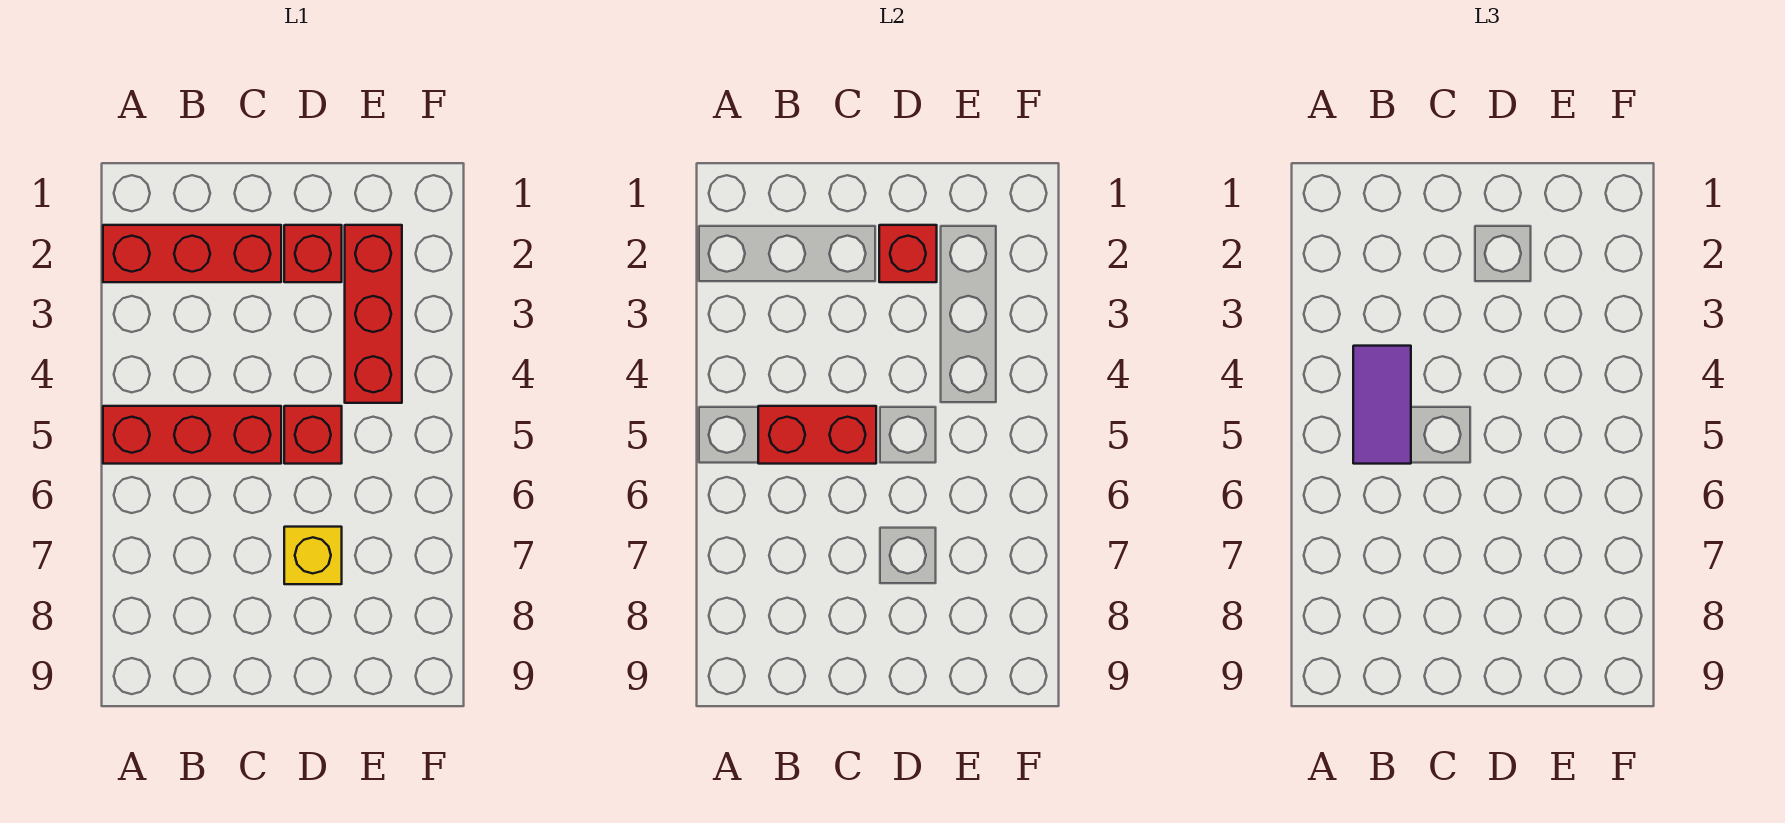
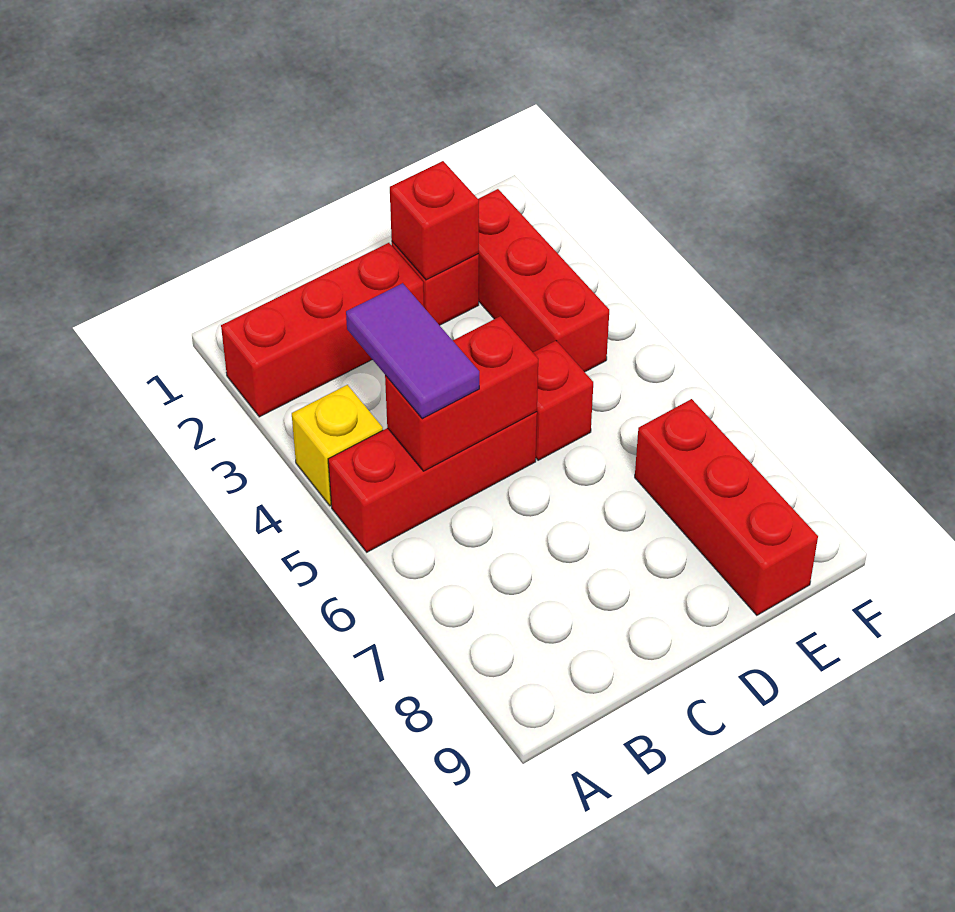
yellow 1x1 brick [284,527,342,584] -> yellow 1x1 brick moved to [292,385,383,506]
none -> red 1x3 brick [635,399,818,615]

